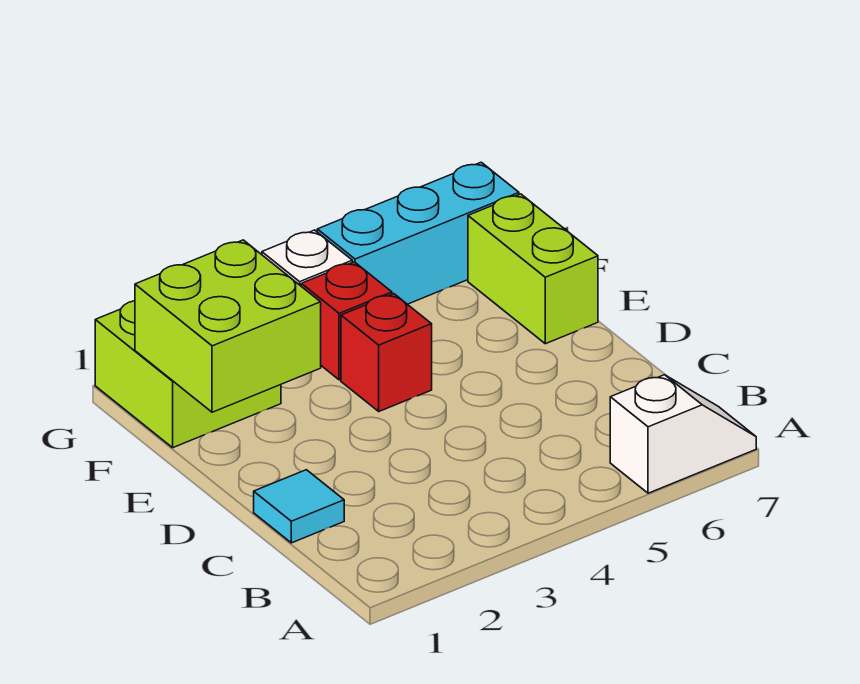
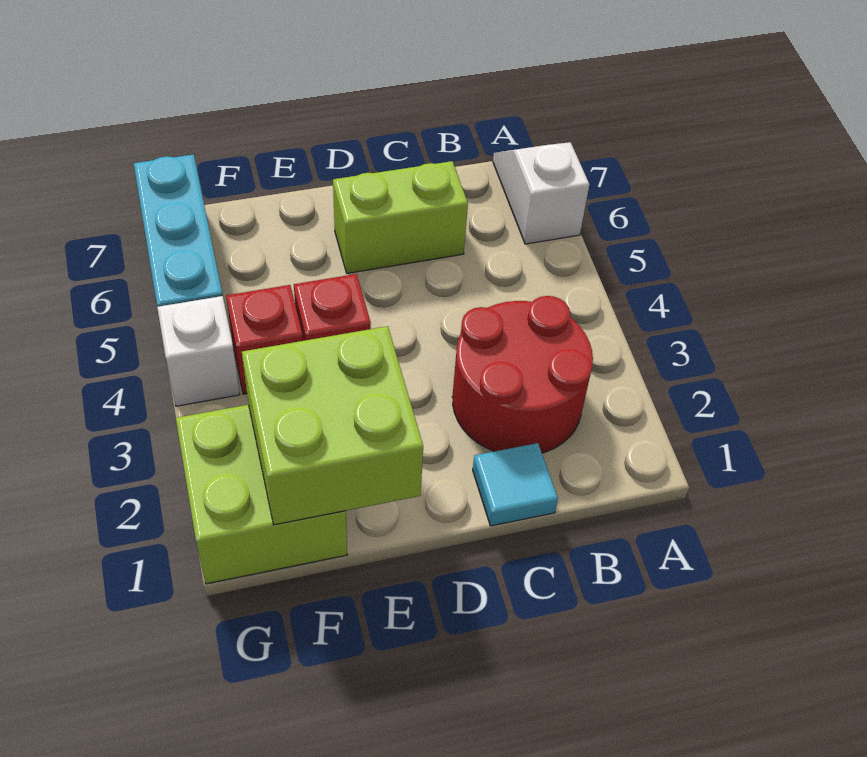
none -> red 2x2 round brick [452,296,593,453]
lime 1x2 brick [468,194,598,344] -> lime 1x2 brick moved to [333,161,468,273]

